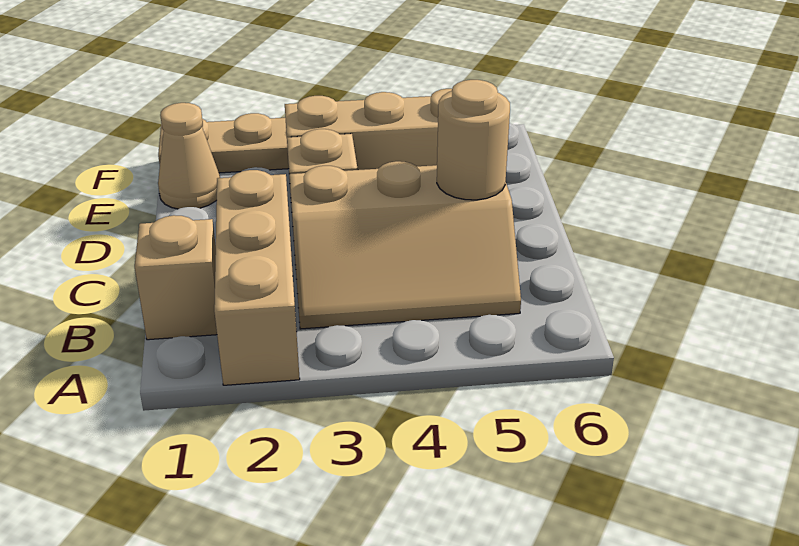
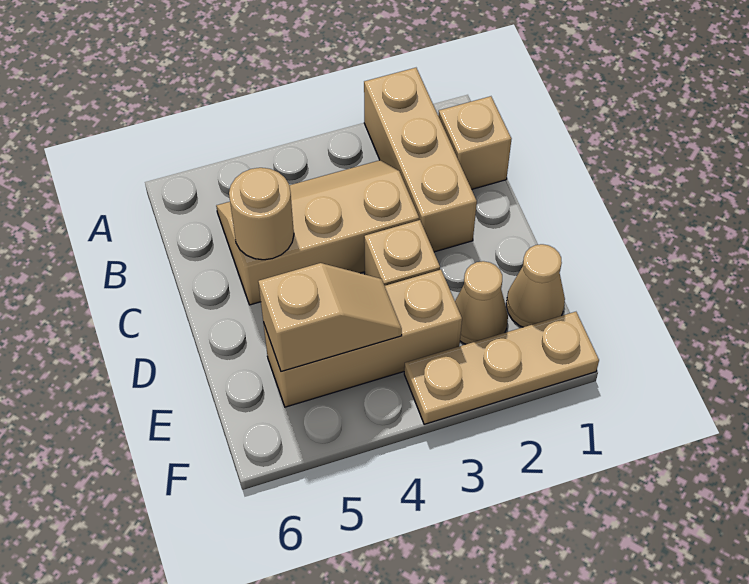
none -> tan 1x1 cone [455,261,508,344]
none -> tan 1x2 slope [258,263,402,371]

